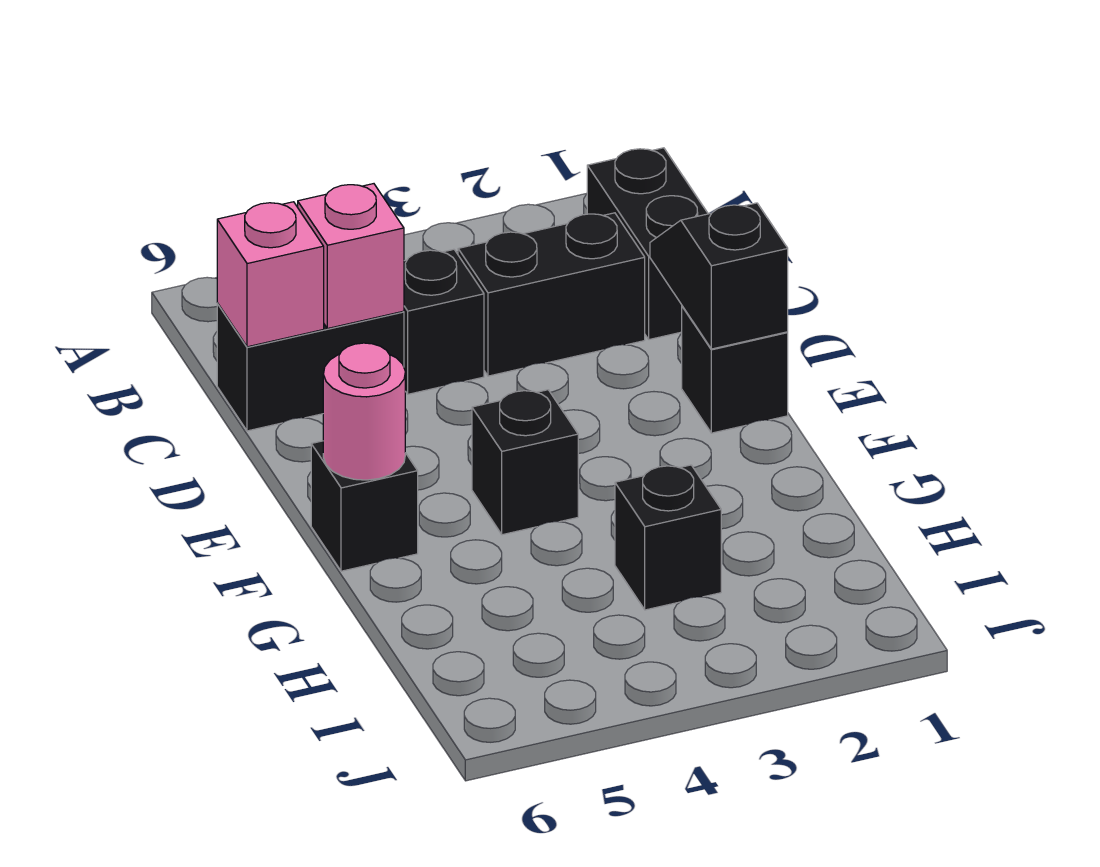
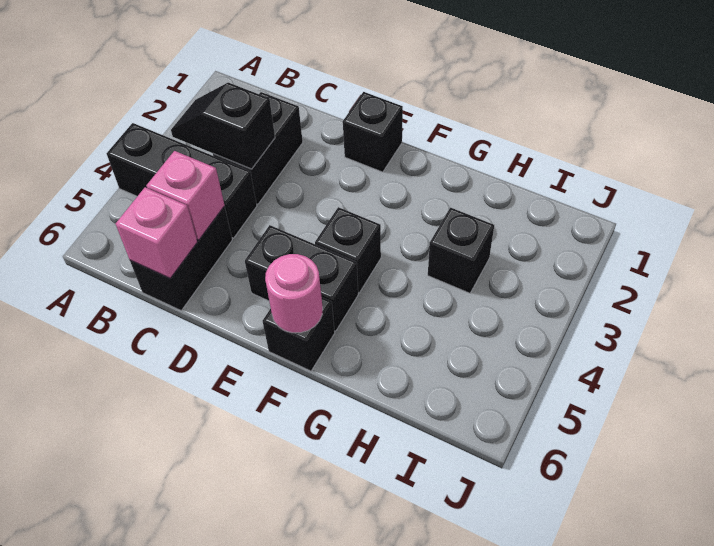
black 1x2 brick [587,148,708,340] -> black 1x2 brick moved to [245,225,358,331]
black 1x1 brick [403,249,484,394] -> black 1x3 brick [107,123,257,238]
black 1x2 slope [650,203,788,349] -> black 1x2 slope moved to [171,83,275,169]

